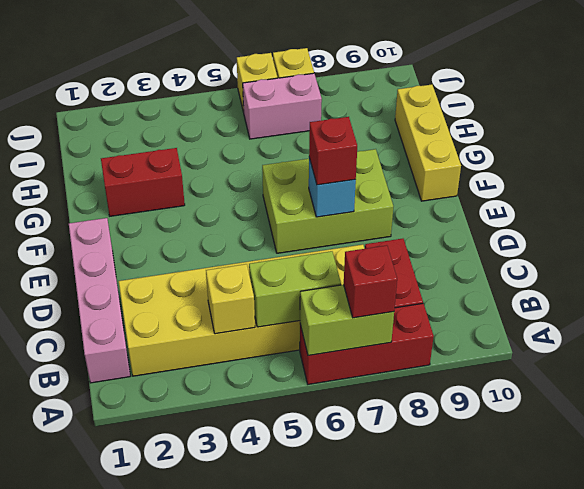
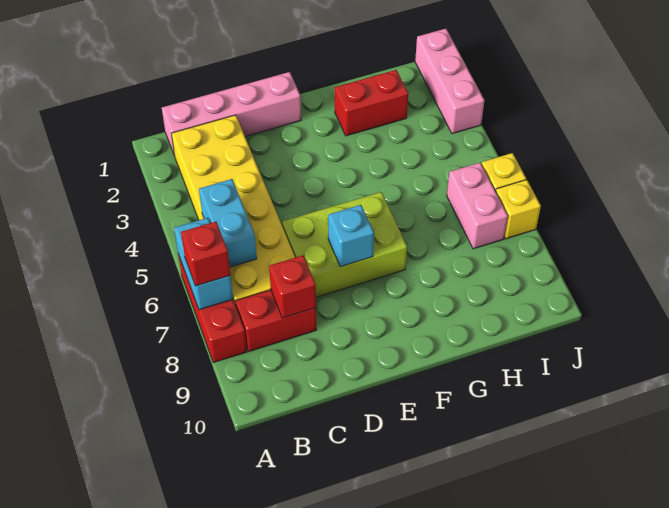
lime 1x2 brick [300,285,394,356] -> cyan 1x2 brick [174,218,233,310]
yellow 1x1 brick [206,264,255,334] -> none
lime 1x2 brick [249,251,341,327] -> cyan 1x2 brick [199,179,257,267]
lime 2x3 brick [262,149,393,253] -> lime 2x3 brick turned to [282,192,407,297]
red 1x1 brick [309,117,357,185] -> red 1x1 brick moved to [269,255,316,318]
yellow 1x3 brick [395,85,461,201] -> none
red 1x2 brick [101,148,185,216] -> red 1x2 brick turned to [335,70,408,136]
none -> pink 1x3 brick [415,29,485,134]

